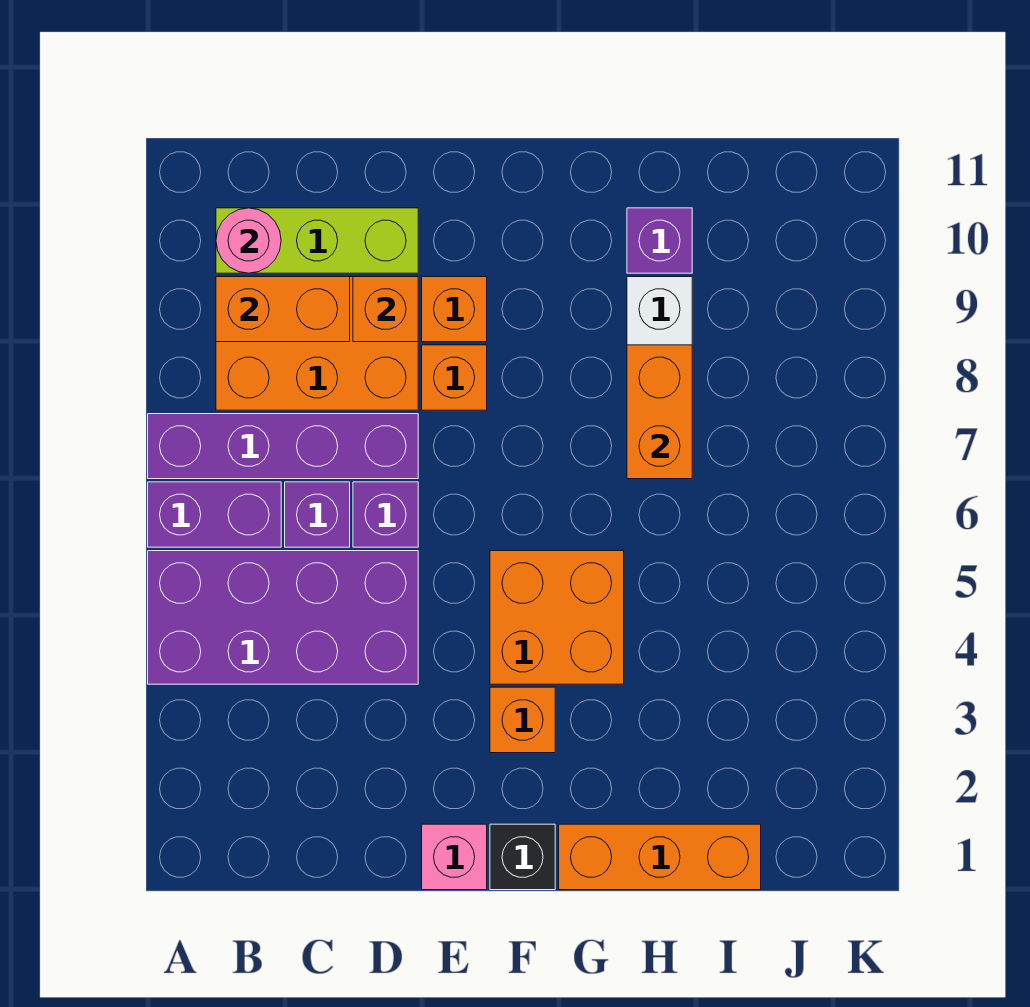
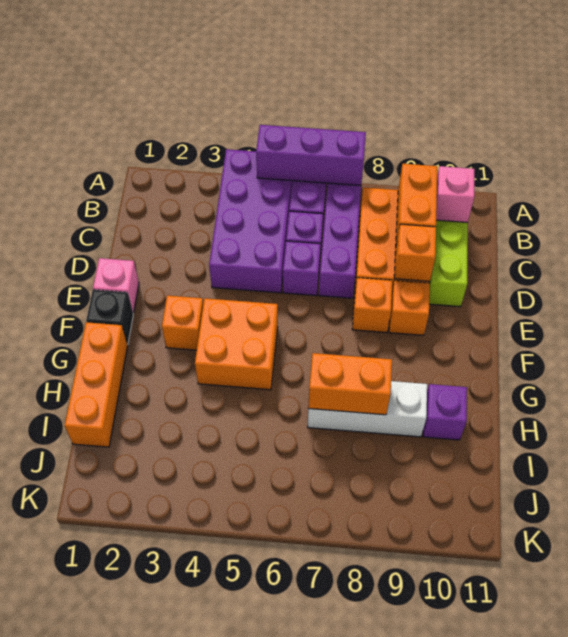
none -> purple 1x3 brick [256,125,366,186]
pink 1x1 round brick [216,208,281,273] -> pink 1x1 brick [436,166,474,223]

